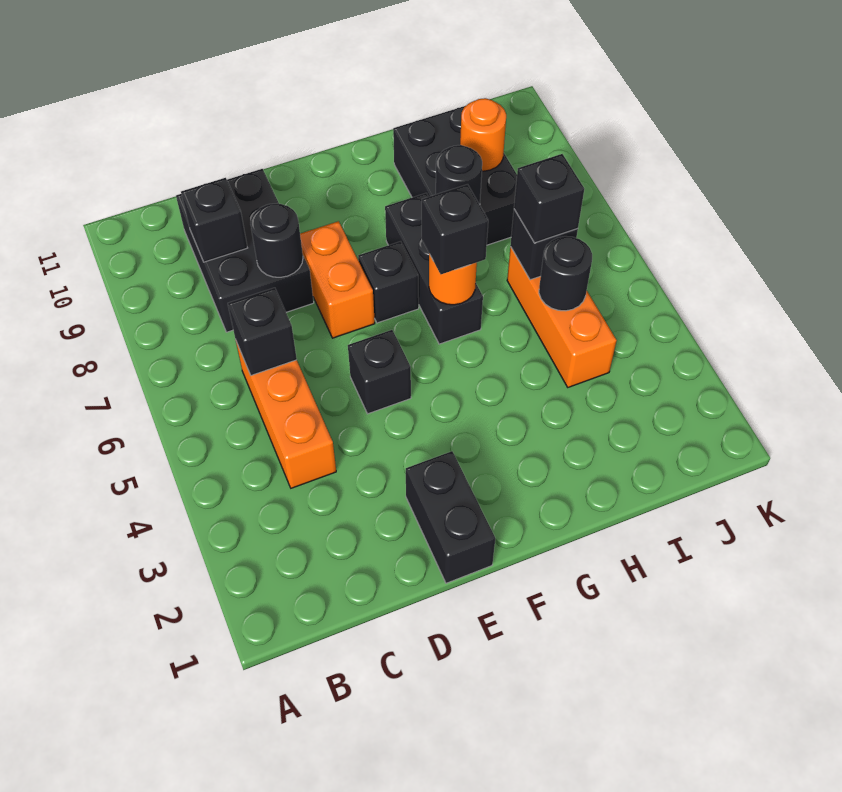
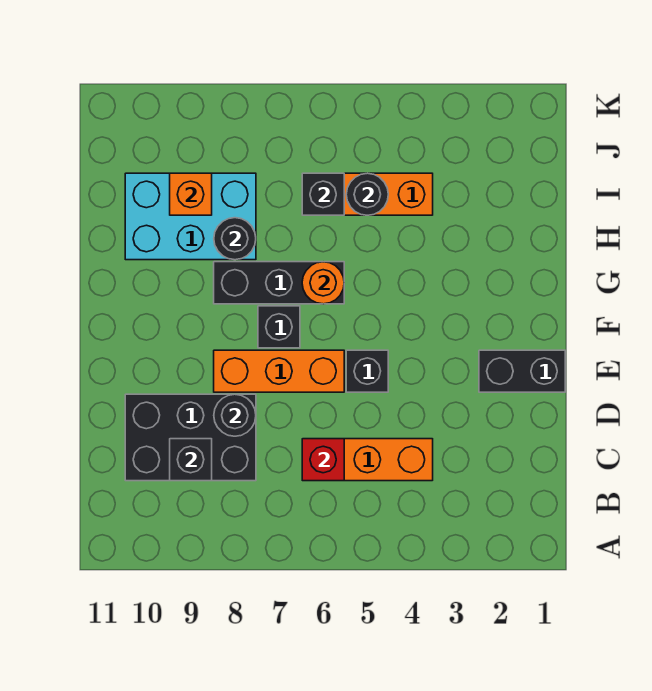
black 1x1 brick [228,288,297,375] -> red 1x1 brick [302,439,344,481]
orange 1x2 brick [300,221,375,338] -> orange 1x3 brick [214,350,344,392]
black 1x1 brick [422,184,488,274] -> none
black 2x3 brick [393,106,517,245] -> cyan 2x3 brick [125,173,256,260]
black 1x1 brick [514,154,584,243] -> none
orange 1x1 round brick [460,98,506,171] -> orange 1x1 brick [170,173,212,215]

